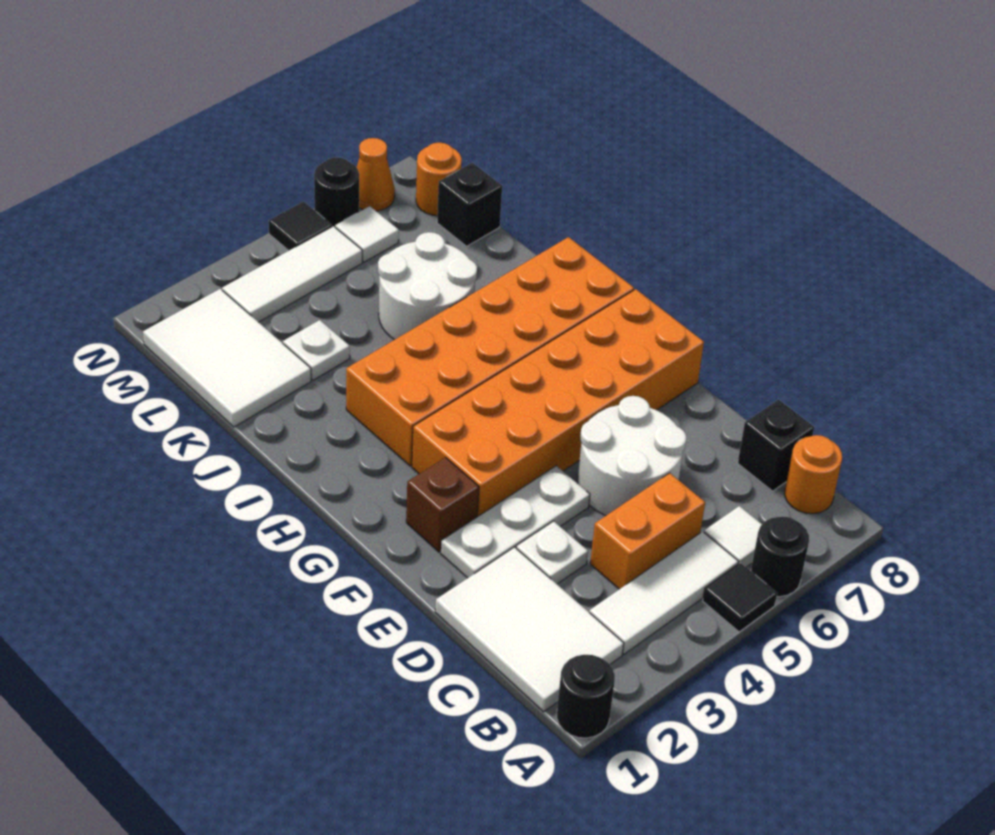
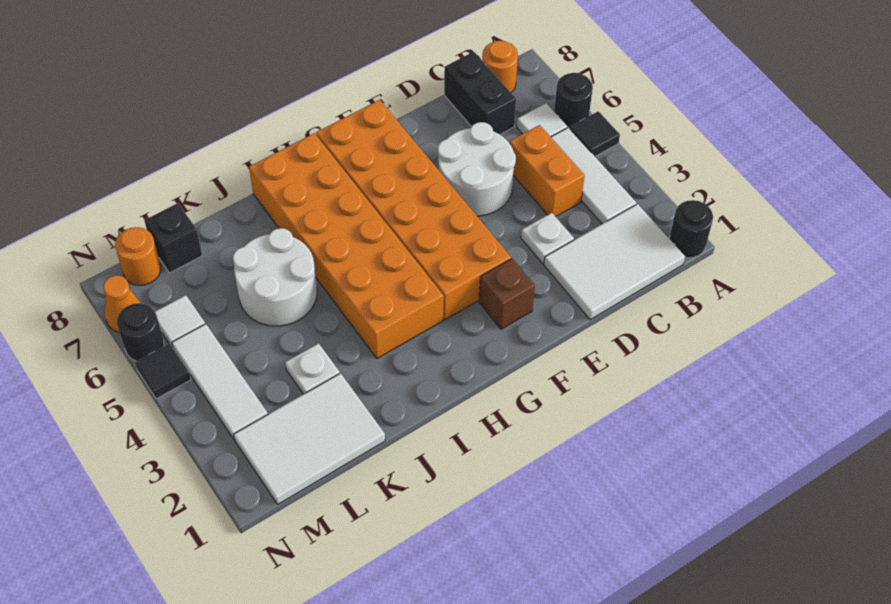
black 1x1 brick [738,400,814,491] -> black 1x2 brick [444,52,516,134]
white 1x3 plate [441,466,590,578] -> none

